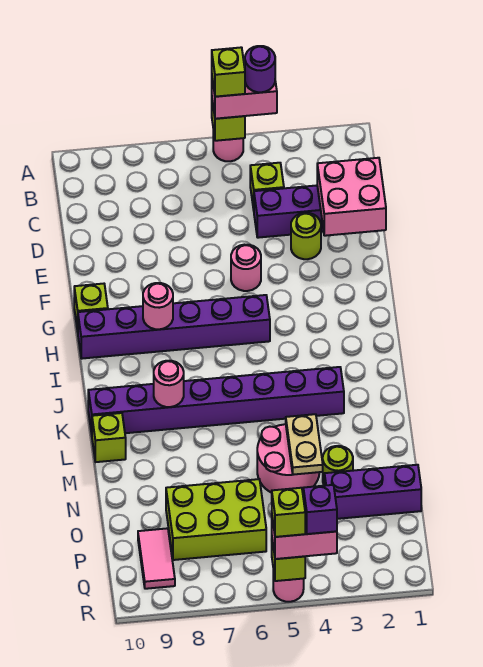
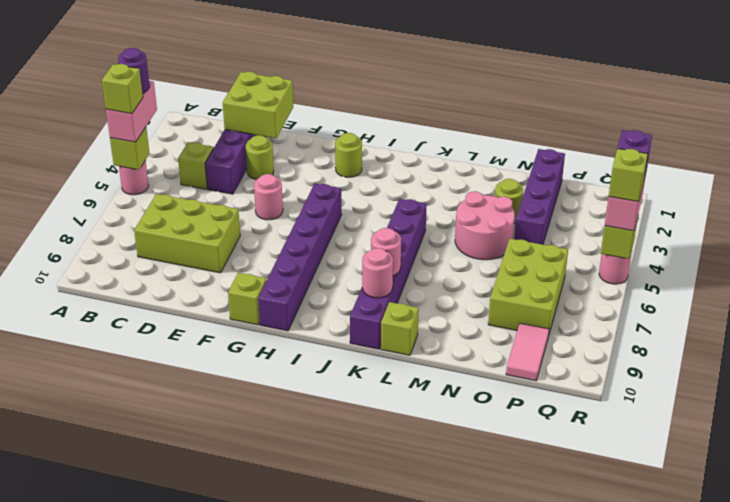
none -> lime 2x3 brick [134,194,240,273]
pink 2x2 brick [317,158,386,236] -> lime 2x2 brick [223,72,293,138]
none -> lime 1x1 round brick [335,133,362,177]
pink 1x1 round brick [143,283,173,329] -> pink 1x1 round brick moved to [362,248,393,298]
purple 1x8 brick [88,367,344,434] -> purple 1x6 brick [350,199,427,349]
tan 1x2 plate [286,414,323,475] -> none
purple 1x3 brick [325,465,421,519] -> purple 1x4 brick [514,149,565,245]
pink 1x2 tile [138,528,175,589] -> pink 1x2 tile turned to [506,323,549,381]

